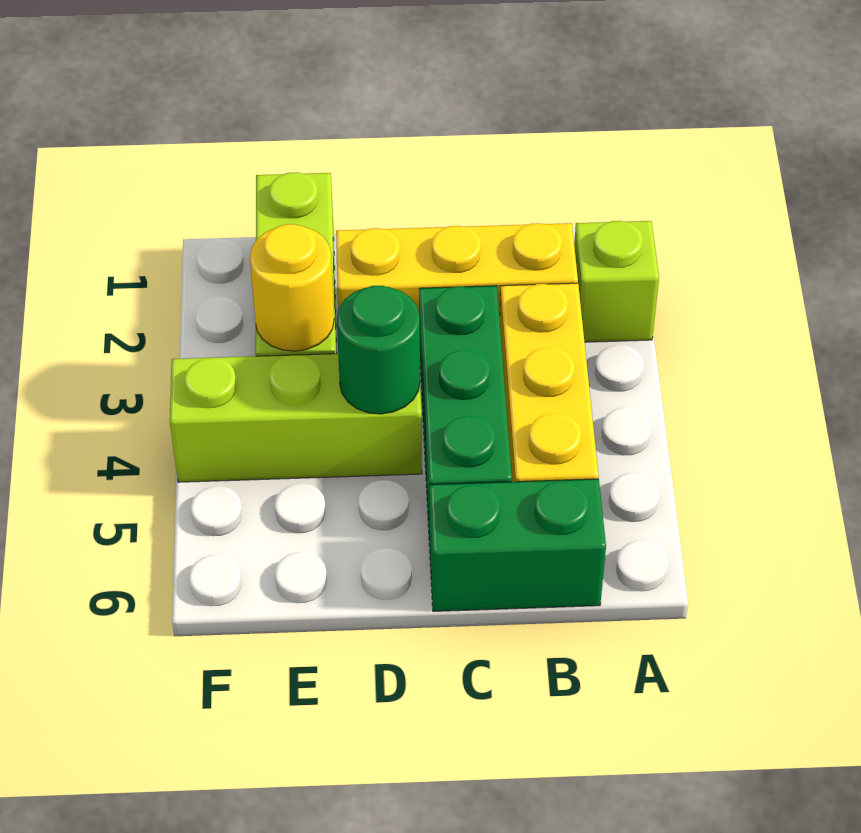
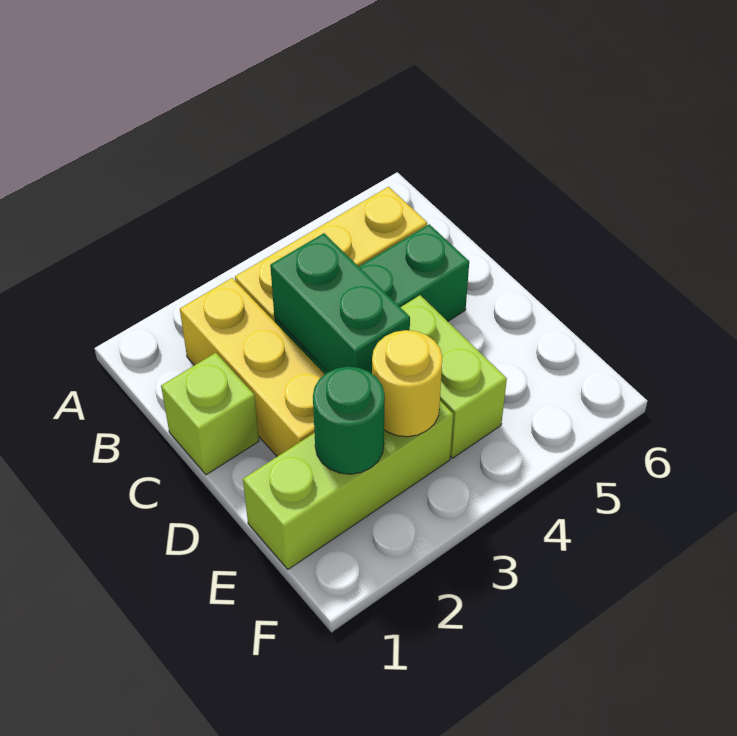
lime 1x1 brick [574,221,659,342] -> lime 1x1 brick moved to [161,353,259,475]
green 1x2 brick [429,479,606,611] -> green 1x2 brick moved to [270,233,410,373]
lime 1x3 brick [170,354,422,482] -> lime 1x2 brick [400,295,507,458]
green 1x1 round brick [337,286,420,414] -> green 1x1 round brick moved to [313,367,385,474]

